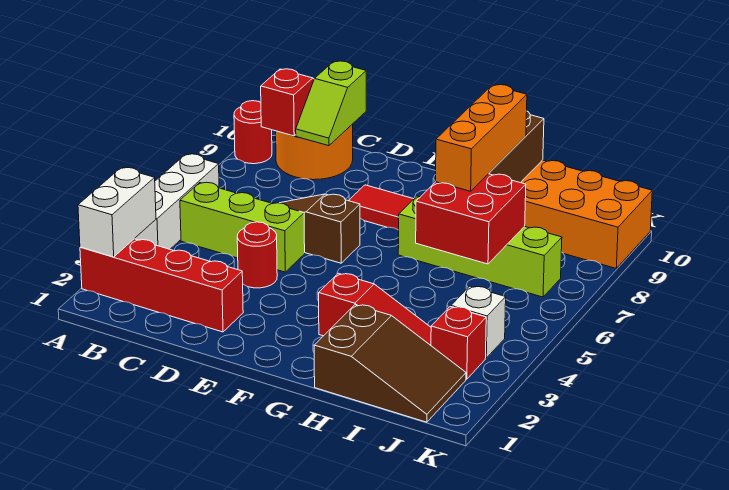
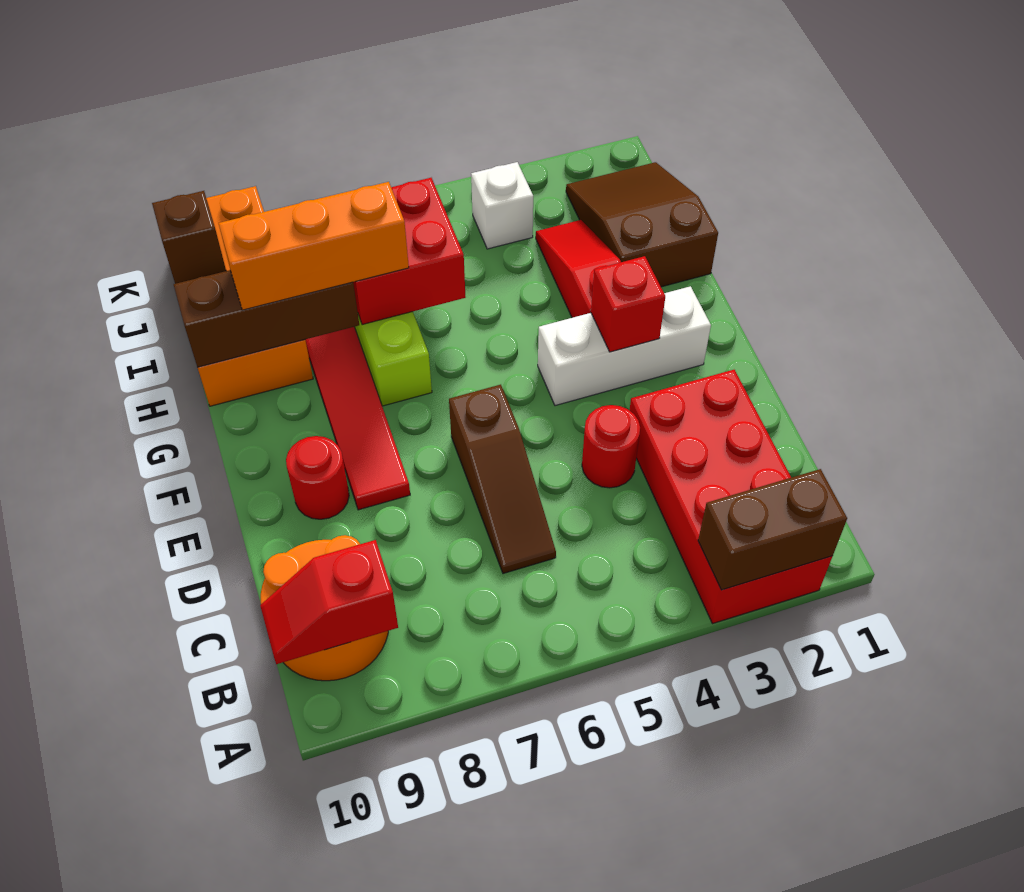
red 1x4 brick [80,239,243,332] -> red 2x4 brick [630,370,832,624]
white 1x2 brick [78,168,156,257] -> brown 1x2 brick [698,469,847,590]
white 1x3 brick [135,154,219,249] -> white 1x3 brick moved to [538,286,711,406]
red 1x1 round brick [234,101,272,164] -> red 1x1 round brick moved to [286,436,349,519]
lime 1x3 brick [180,182,305,272] -> none
lime 1x2 slope [296,61,366,146] -> none
red 1x1 brick [431,307,486,379] -> red 1x1 brick moved to [591,256,665,352]
none -> brown 1x1 brick [152,191,226,284]

